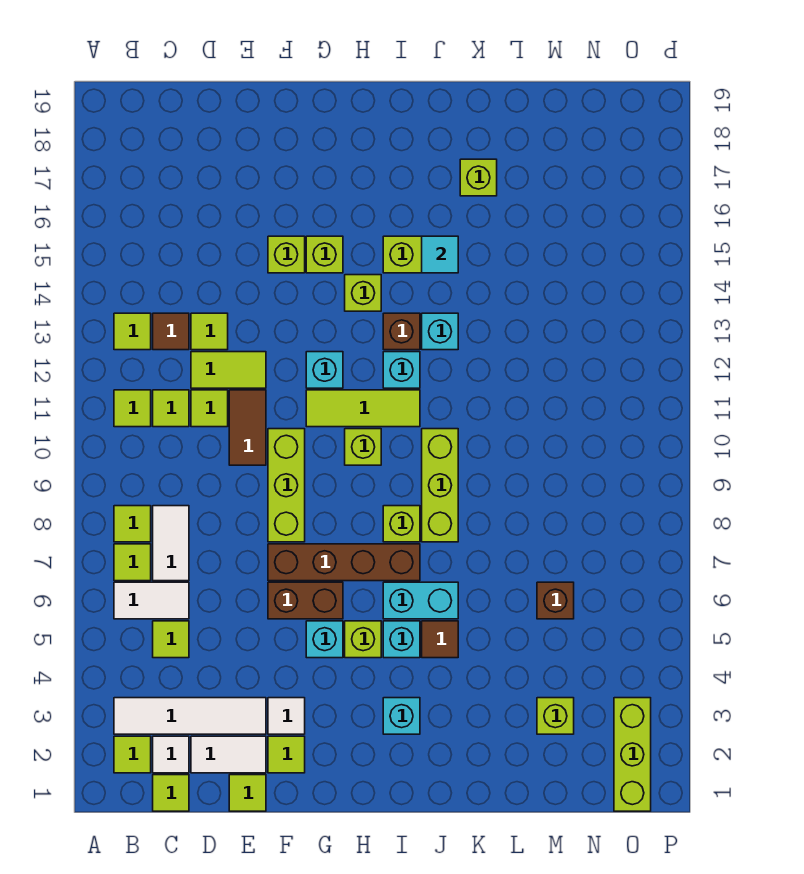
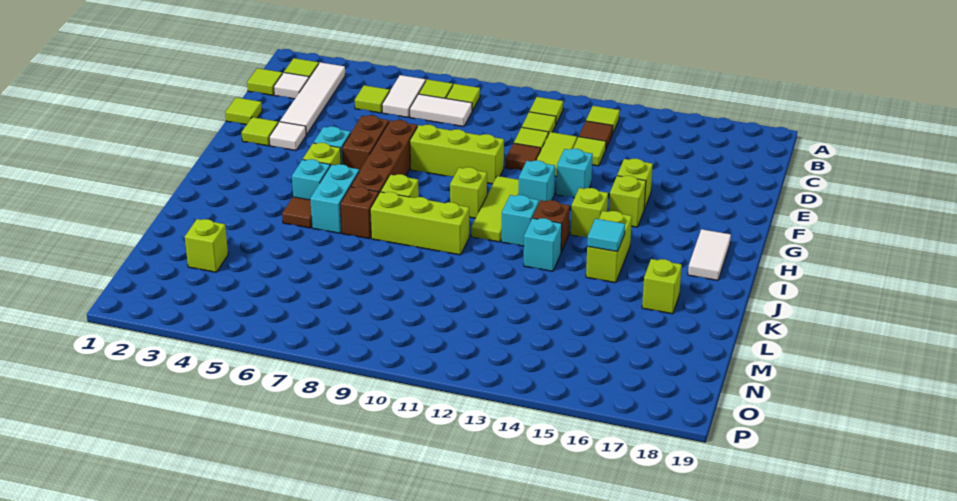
white 1x2 tile [191,736,266,773] -> white 1x2 tile moved to [688,229,731,280]
brown 1x2 tile [229,390,266,465] -> brown 1x1 tile [506,143,541,171]
cyan 1x1 brick [383,698,420,734] -> cyan 1x1 brick moved to [556,149,593,198]
brown 1x1 brick [537,582,574,619] -> brown 1x1 brick moved to [340,187,379,239]
lime 1x3 brick [614,698,651,811] -> none

